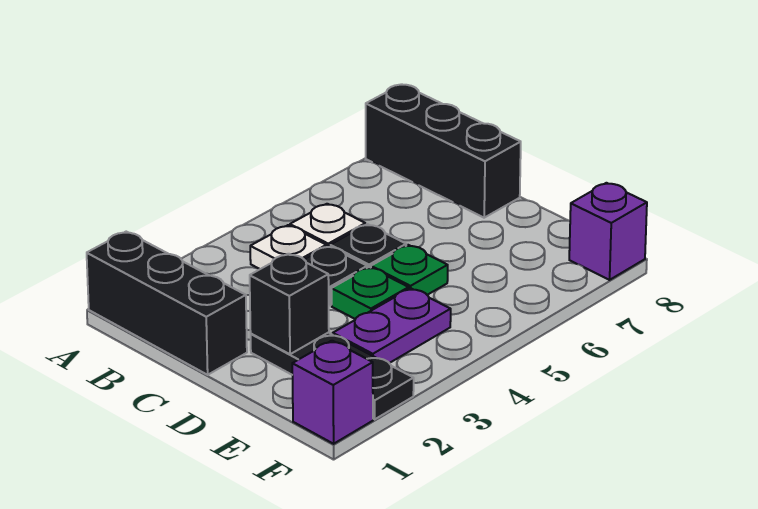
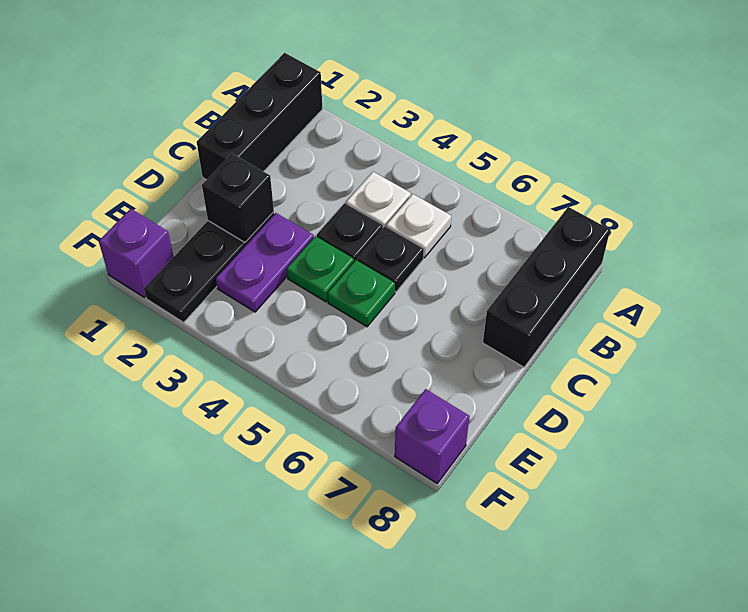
purple 1x2 plate [333,288,451,363] -> purple 1x2 plate turned to [216,213,314,312]

